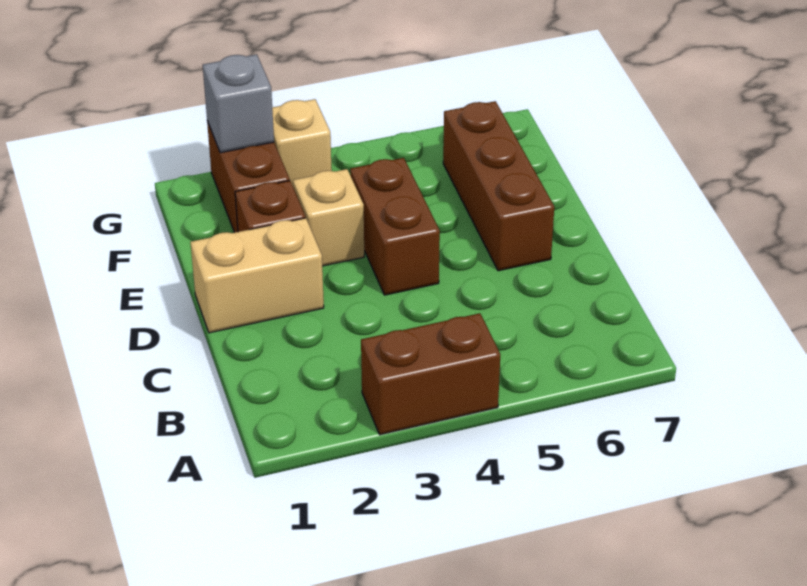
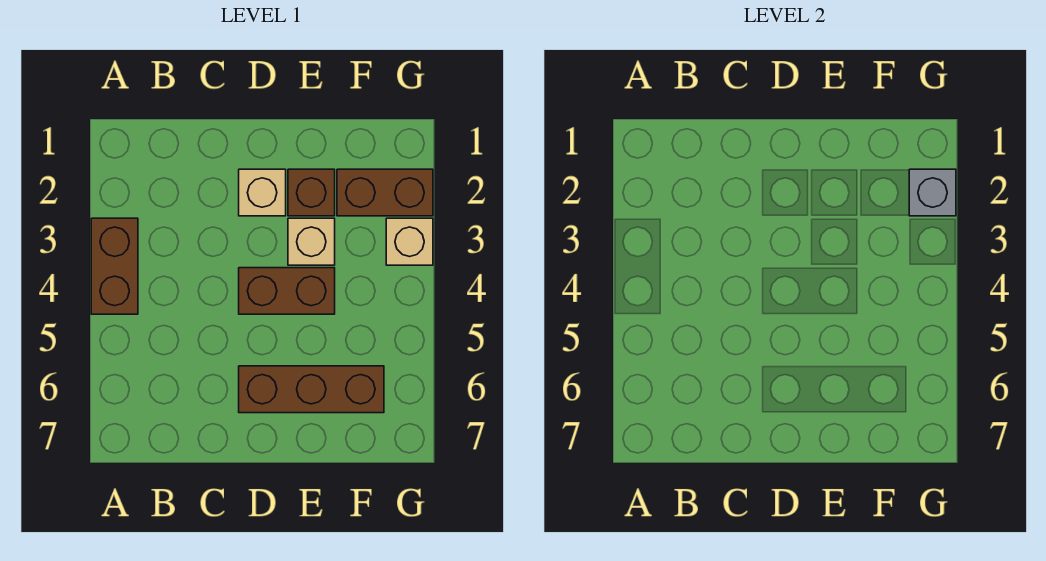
tan 1x2 brick [190,218,324,333] -> tan 1x1 brick [239,169,286,216]

